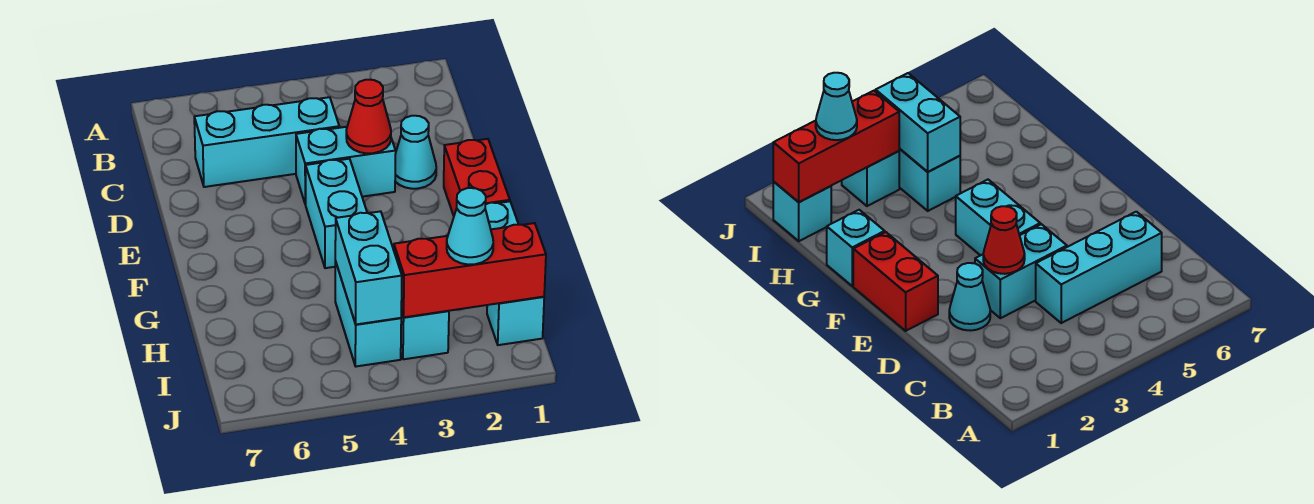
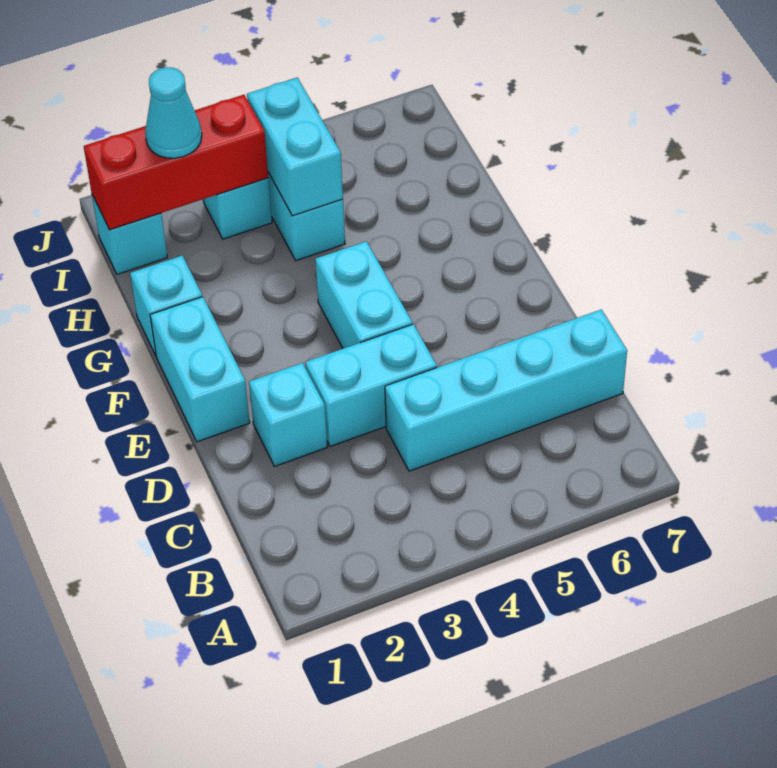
cyan 1x3 brick [194,97,339,187] -> cyan 1x4 brick [385,309,627,471]
cyan 1x1 cone [395,116,436,189] -> cyan 1x1 brick [249,363,327,466]
red 1x1 cone [346,80,391,153] -> none
red 1x2 brick [444,139,510,216] -> cyan 1x2 brick [150,297,250,442]

